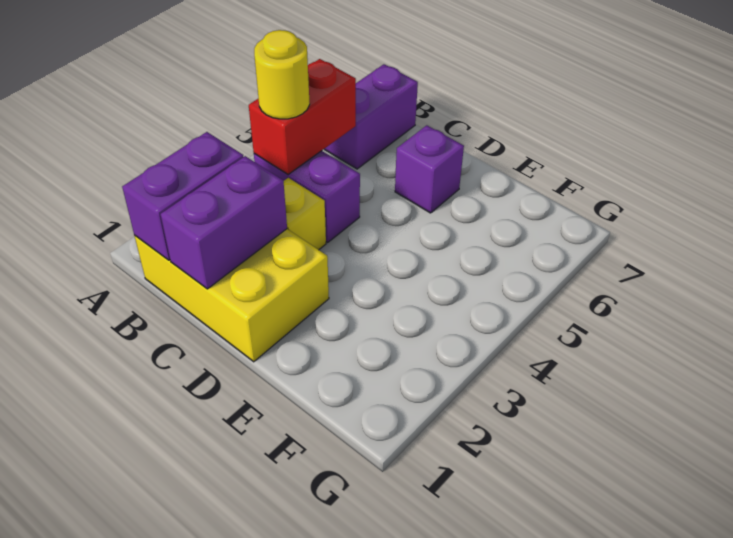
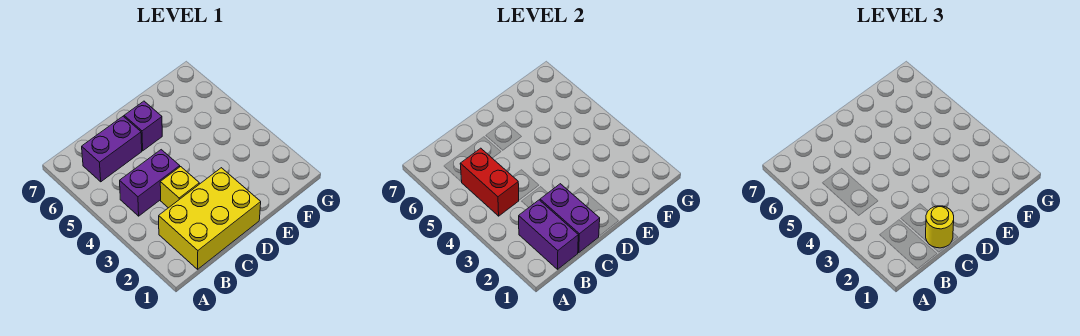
yellow 1x1 round brick [254,30,310,119] -> yellow 1x1 round brick moved to [926,206,954,248]
purple 1x2 brick [324,64,418,169] -> purple 1x2 brick turned to [82,116,142,182]

